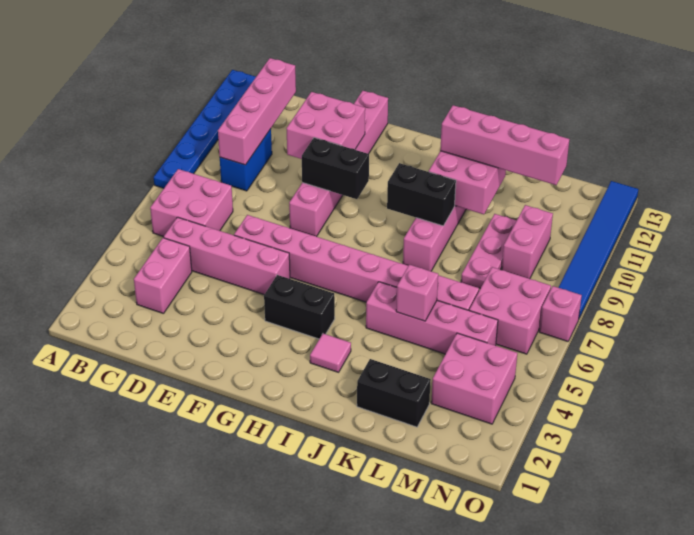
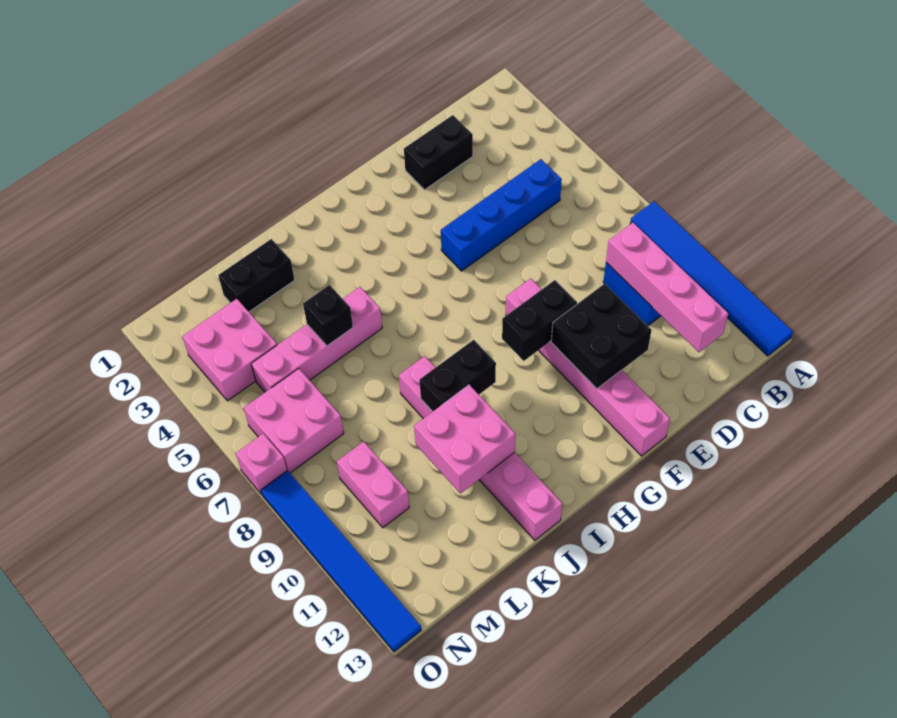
blue 1x6 plate [154,70,256,188] -> blue 1x6 tile [630,201,793,356]
pink 2x2 brick [150,169,233,237] -> none
pink 1x2 brick [134,238,192,314] -> none
pink 1x4 brick [164,217,290,295] -> blue 1x4 brick [441,159,562,271]
pink 1x8 brick [234,215,479,310] -> none
pink 2x2 brick [286,92,365,159] -> black 2x2 brick [551,284,652,389]
black 1x2 brick [264,275,335,339] -> black 1x2 brick moved to [404,115,473,190]
pink 1x1 tile [310,334,351,372] -> none
pink 1x4 brick [440,105,569,185] -> none
pink 1x1 brick [396,265,438,321] -> black 1x1 brick [303,285,353,346]
pink 1x3 plate [461,214,517,288] -> none

